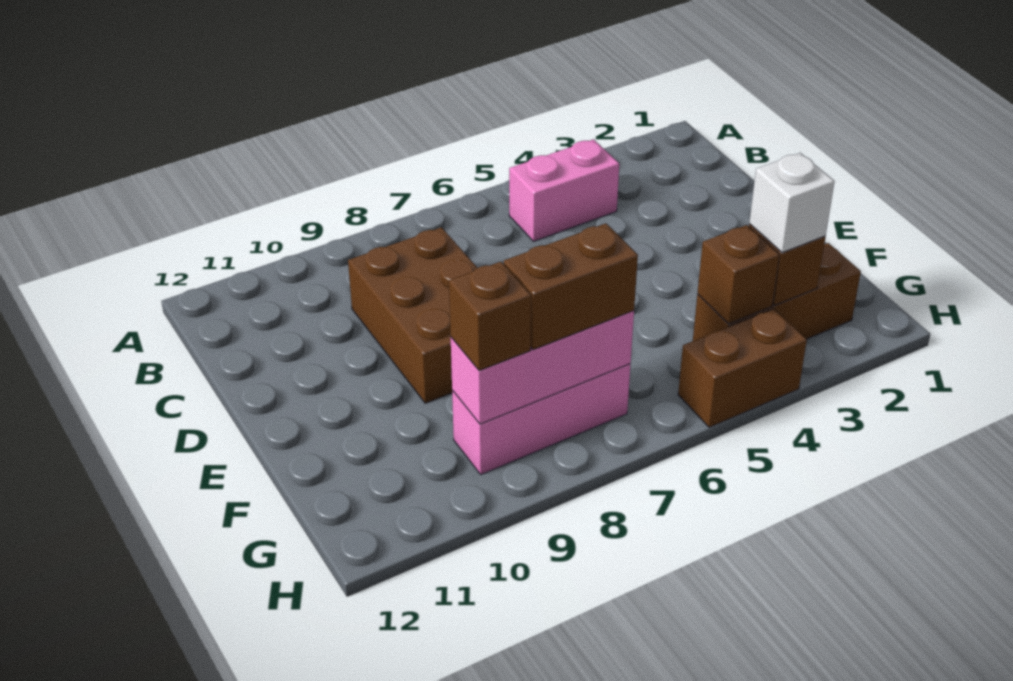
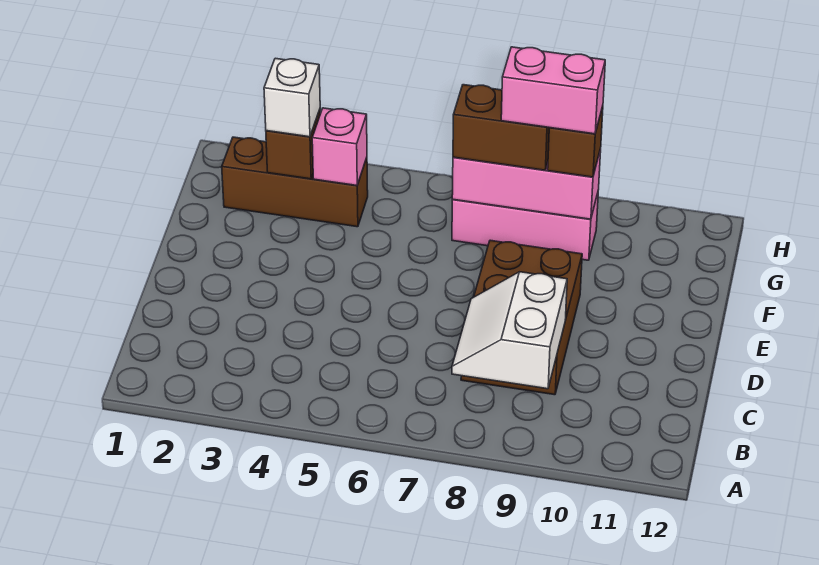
pink 1x2 brick [509,139,619,241] -> pink 1x2 brick moved to [501,47,605,134]
none -> white 2x2 slope [452,272,567,389]
brown 1x1 brick [697,225,780,324] -> pink 1x1 brick [312,108,367,186]
brown 1x2 brick [678,309,807,427] -> none

